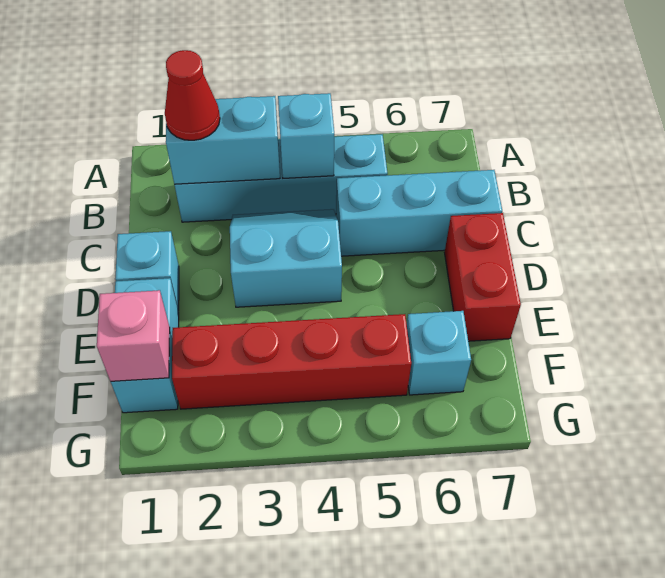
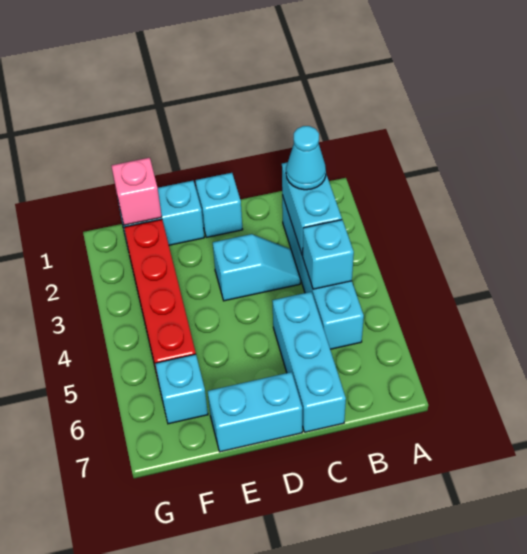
red 1x1 cone [165,50,220,140] -> cyan 1x1 cone [286,126,326,190]
cyan 2x2 slope [230,209,342,307] -> cyan 1x2 slope [213,234,300,301]
red 1x2 brick [445,213,521,341] -> cyan 1x2 brick [208,372,302,452]

